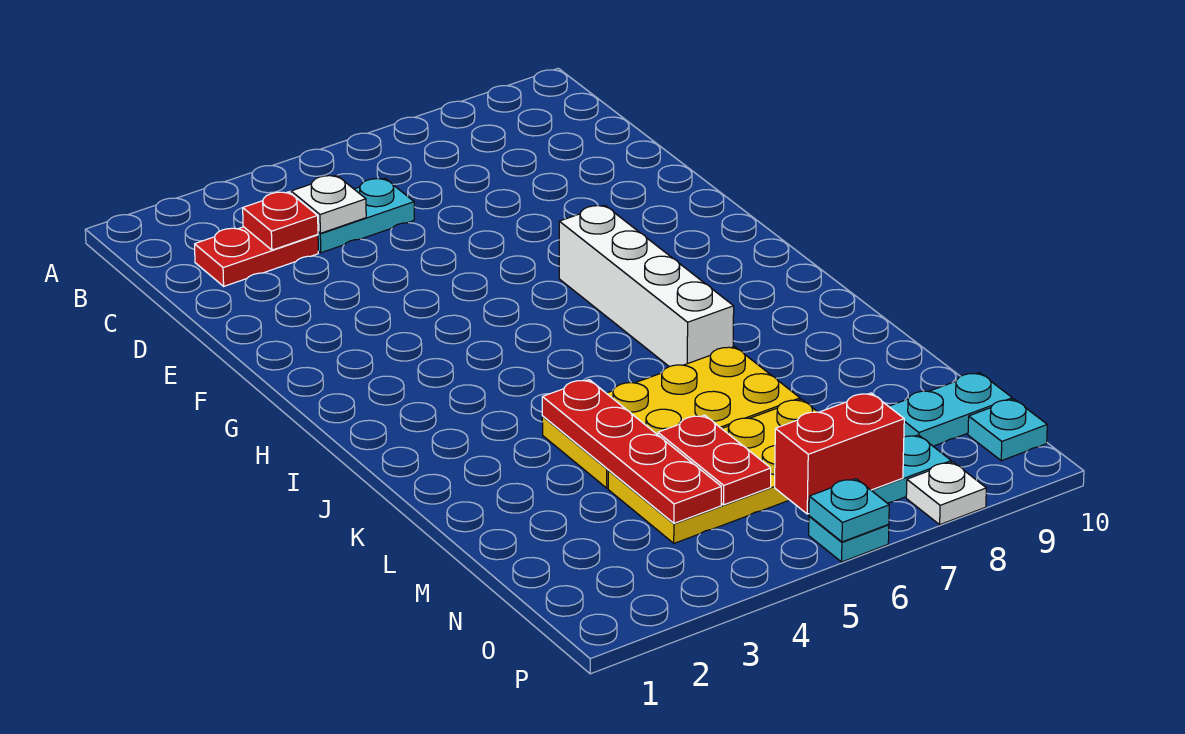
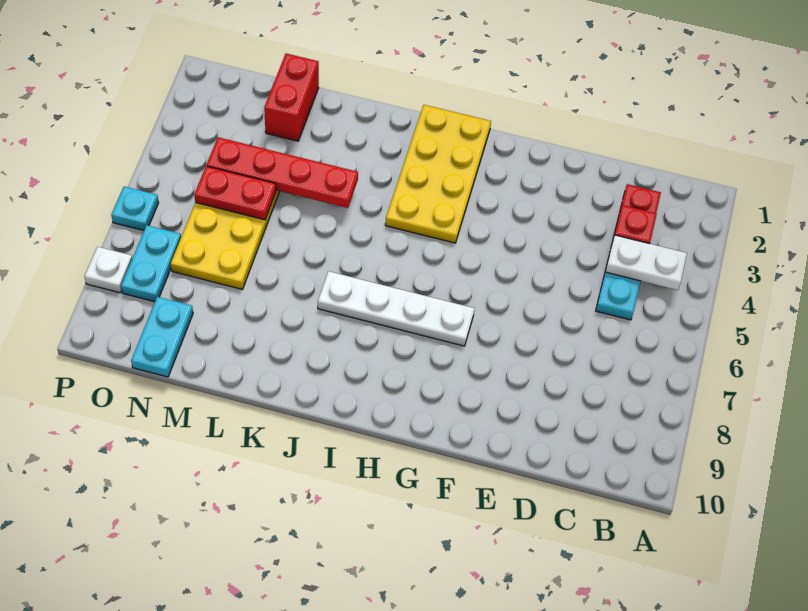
white 1x1 plate [291,175,366,233] -> white 1x2 plate [605,235,687,290]
white 1x4 brick [559,205,734,367] -> white 1x4 plate [318,271,475,346]
yellow 2x4 plate [542,347,800,488] -> yellow 2x4 plate moved to [385,105,491,243]
red 1x2 brick [775,393,904,514] -> red 1x2 brick moved to [264,53,319,141]
cyan 1x1 plate [968,399,1047,461] -> none
cyan 1x1 plate [809,479,889,542] -> none

